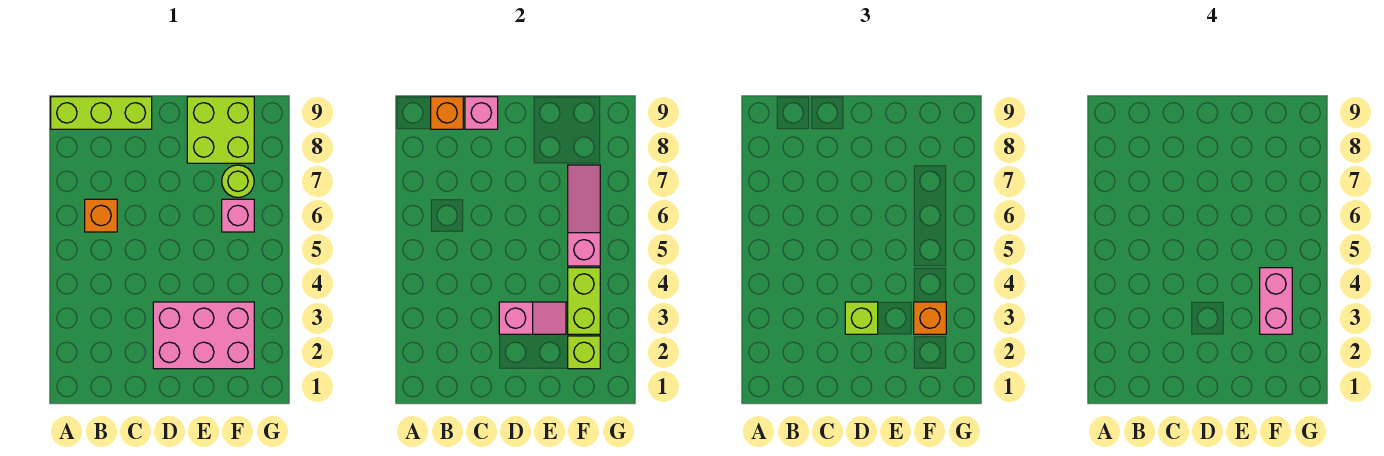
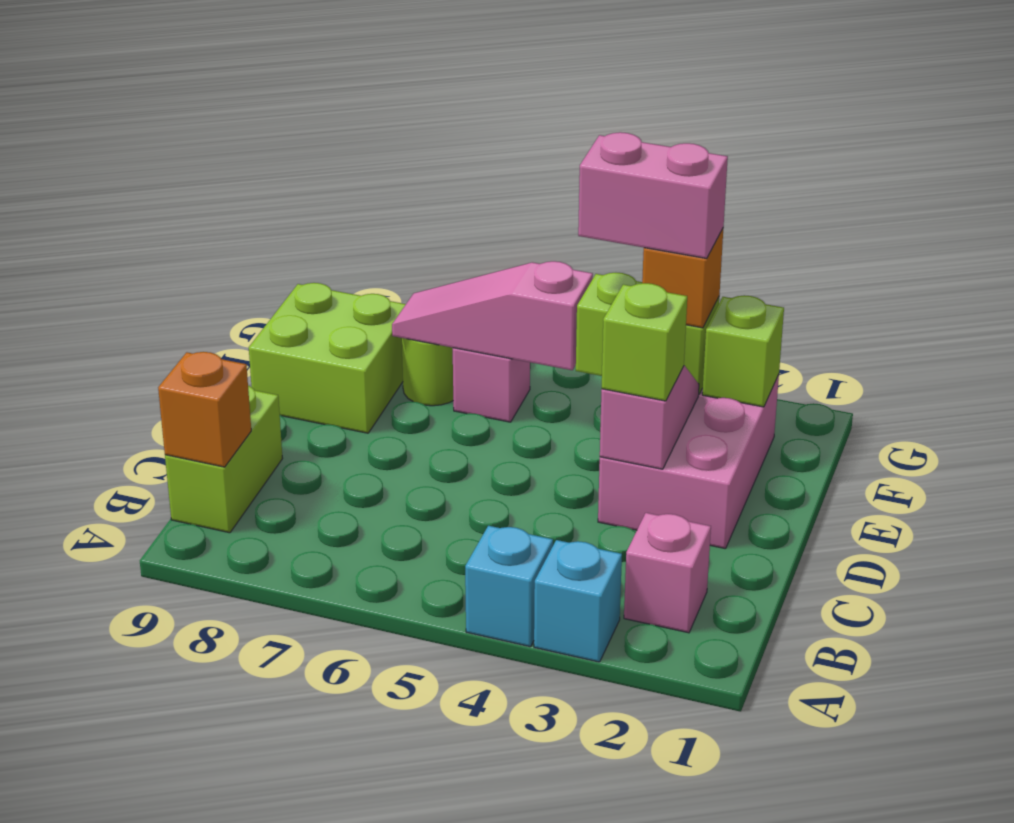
none -> cyan 1x1 brick [534,540,622,662]
none -> cyan 1x1 brick [465,526,553,647]
lime 1x3 brick [51,97,152,129] -> lime 1x2 brick [165,385,283,533]
orange 1x1 brick [85,199,117,232] -> none
pink 1x1 brick [465,97,498,129] -> pink 1x1 brick moved to [624,513,711,633]

